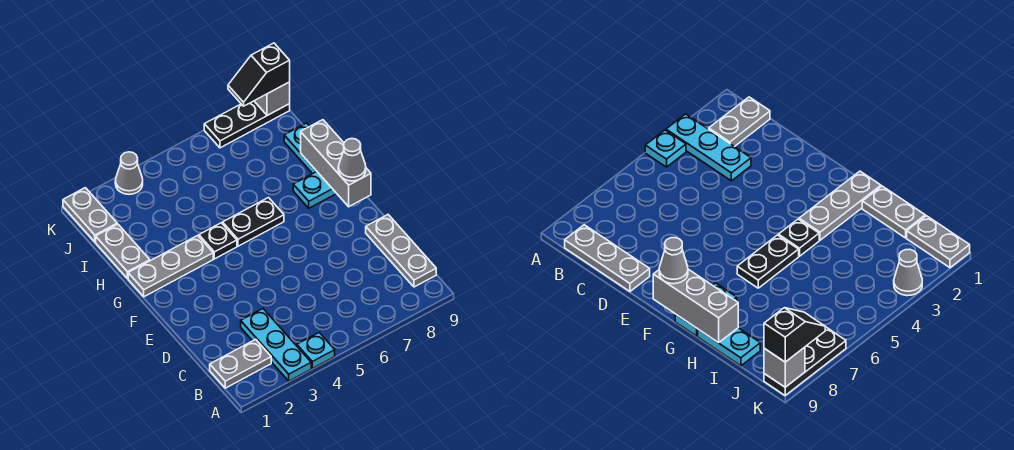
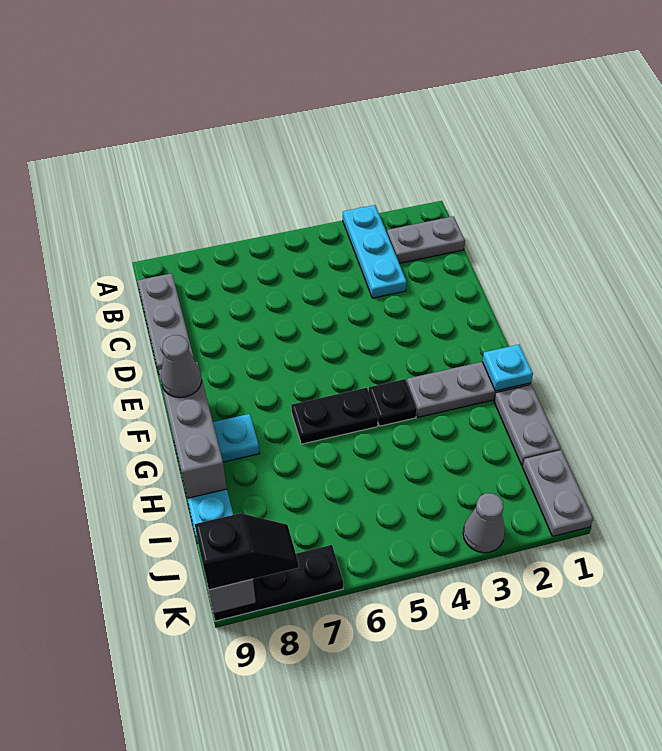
cyan 1x1 plate [297,333,335,368] -> cyan 1x1 plate moved to [482,345,533,391]

